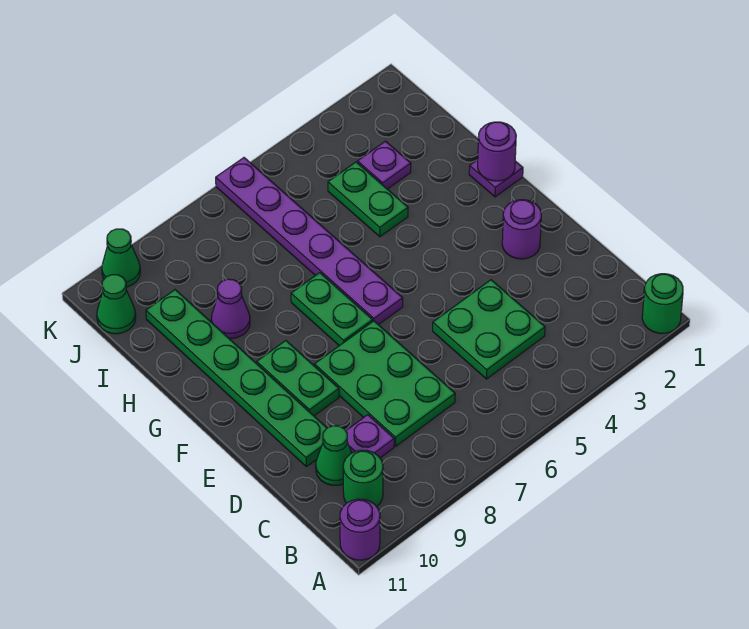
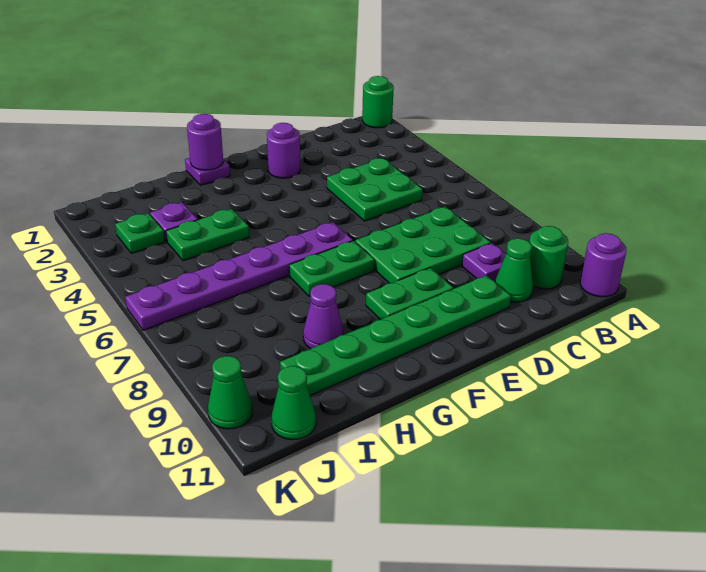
none -> green 1x1 plate [115,213,165,253]

